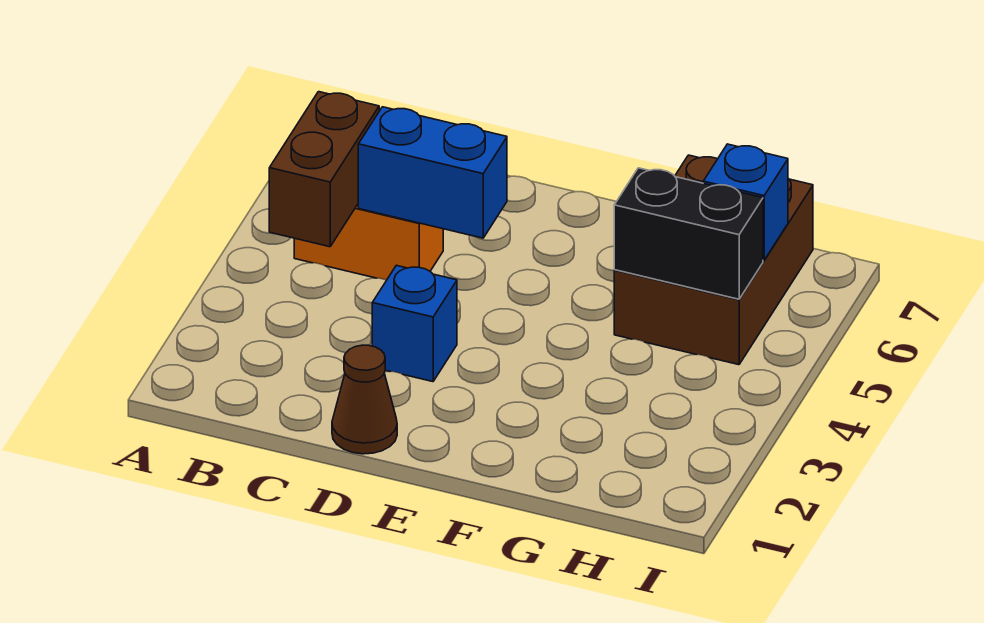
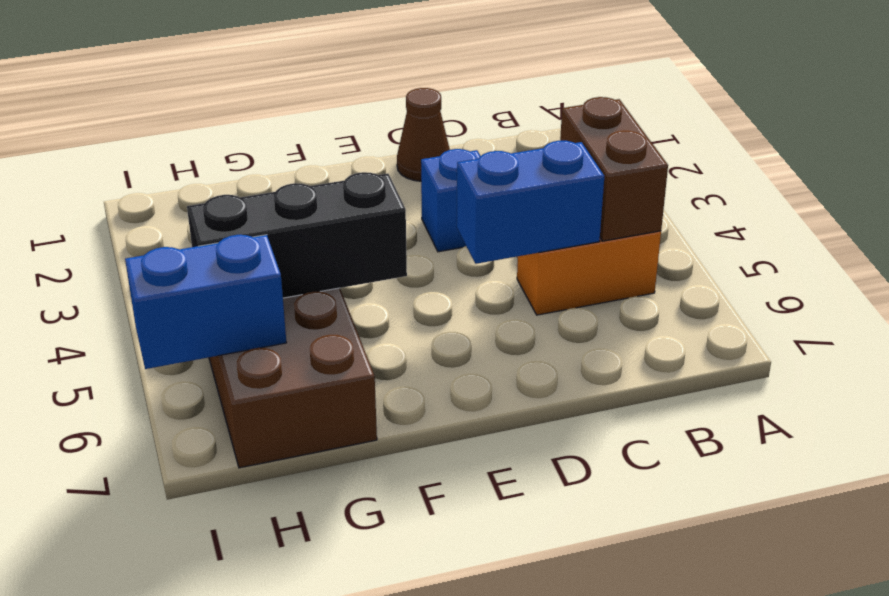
black 1x2 brick [614,168,763,299] -> black 1x3 brick [187,172,407,298]
blue 1x1 brick [703,144,788,260] -> blue 1x2 brick [125,235,286,369]

